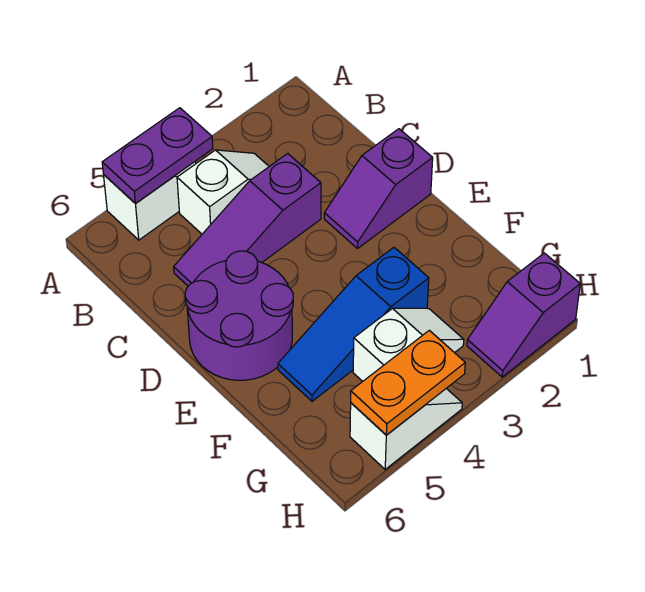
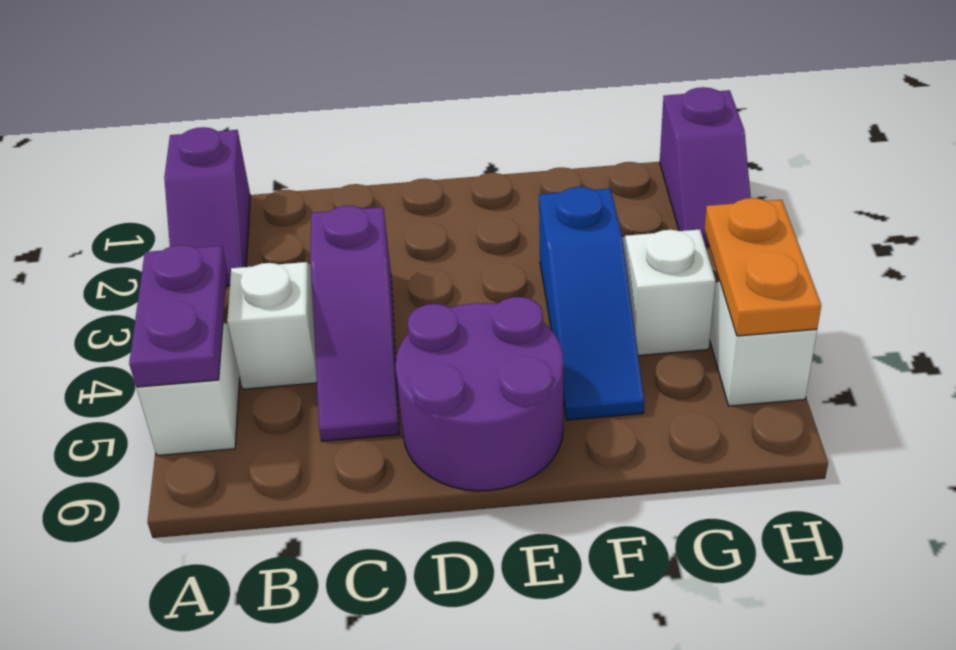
purple 1x2 slope [324,129,433,248] -> purple 1x2 slope moved to [164,127,250,286]

